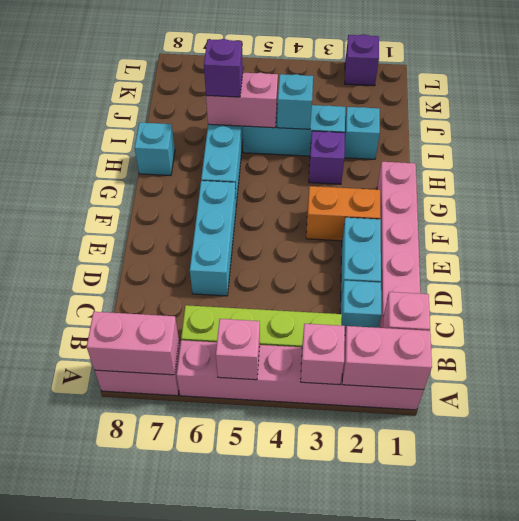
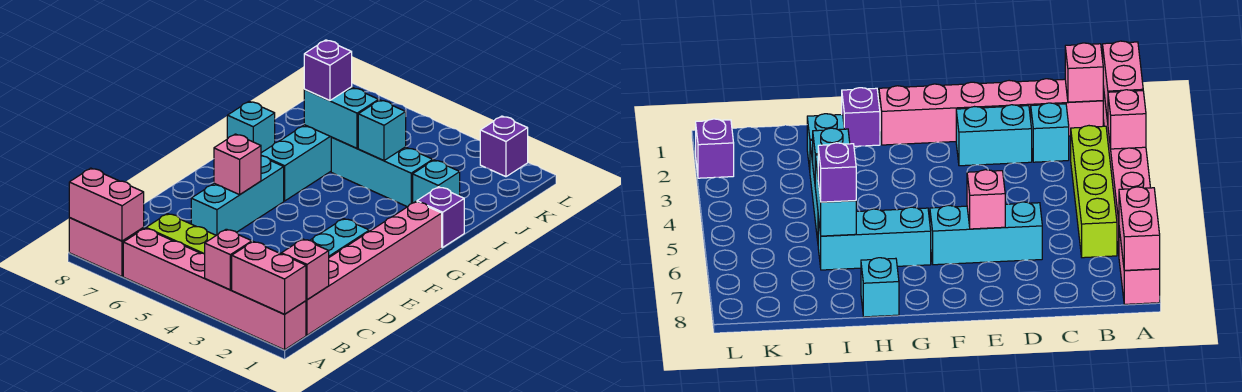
pink 1x1 brick [216,319,260,380] -> pink 1x1 brick moved to [214,134,261,195]
orange 1x2 brick [306,186,381,241] -> none
purple 1x1 brick [309,131,345,184] -> purple 1x1 brick moved to [417,187,464,247]
pink 1x2 brick [206,73,278,128] -> cyan 1x2 brick [304,87,379,148]

